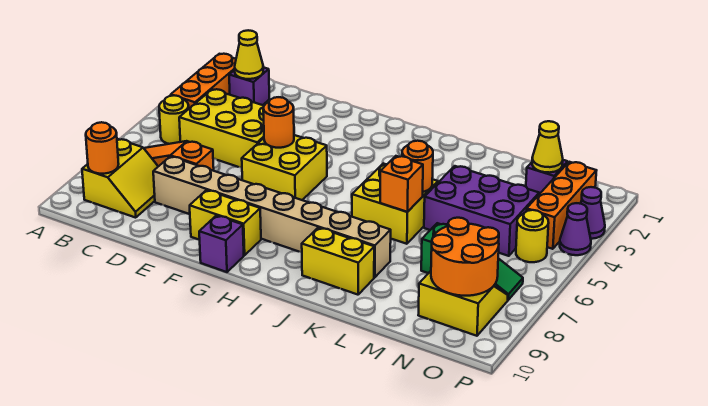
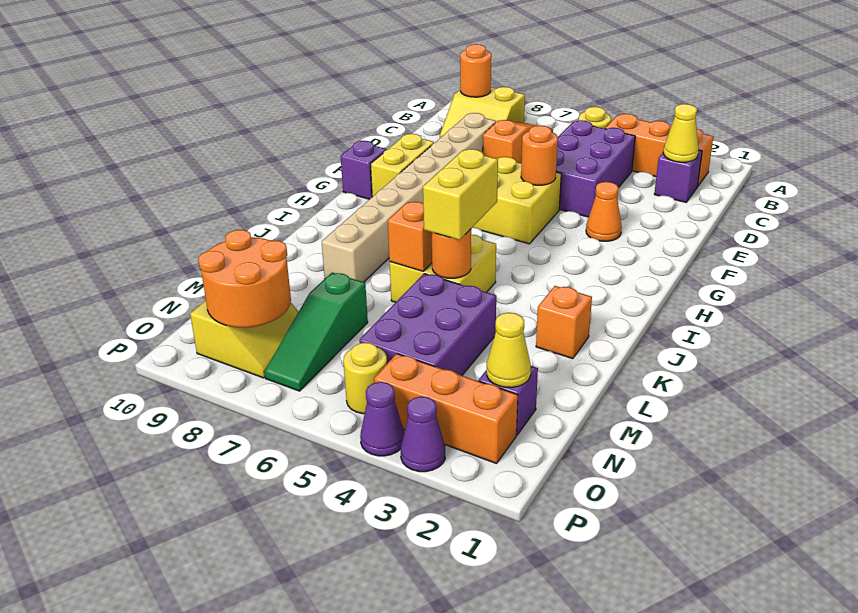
yellow 2x3 brick [179,89,264,167] -> purple 2x3 brick [556,120,635,217]
none -> orange 1x1 cone [586,182,622,241]
yellow 1x2 brick [302,228,374,295] -> yellow 1x2 brick moved to [423,149,498,240]
none -> orange 1x1 brick [536,286,592,359]

